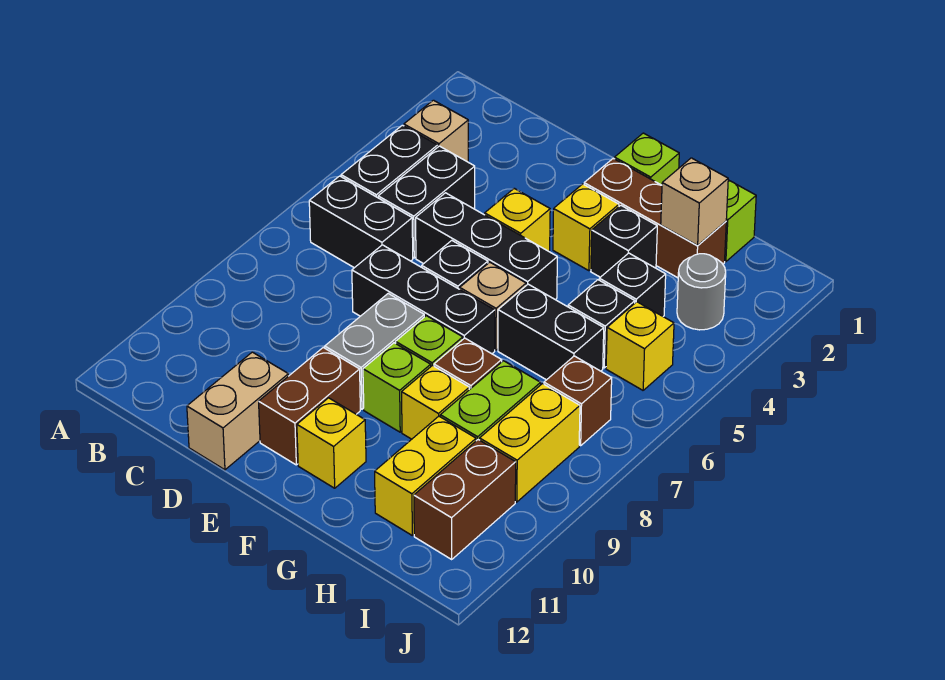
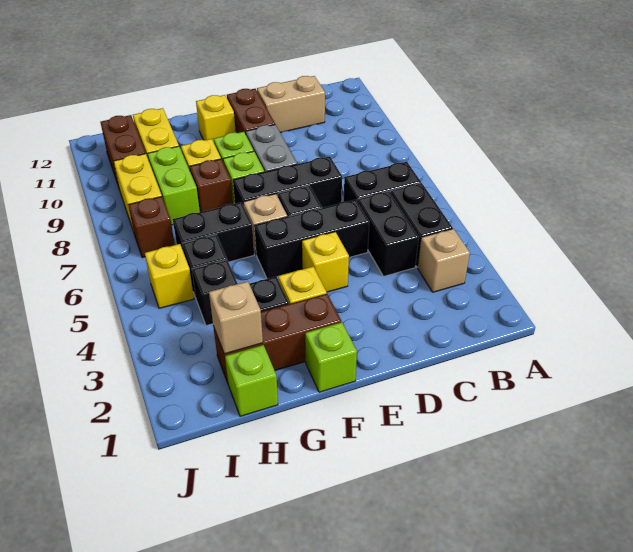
tan 1x2 brick [187,352,288,470] -> tan 1x2 brick turned to [257,76,325,133]
grey 1x1 round brick [677,254,726,330] -> none

